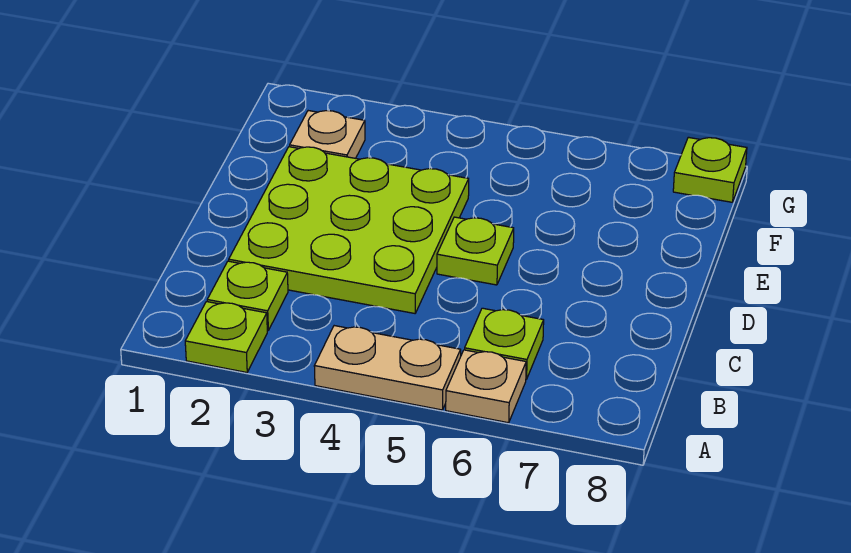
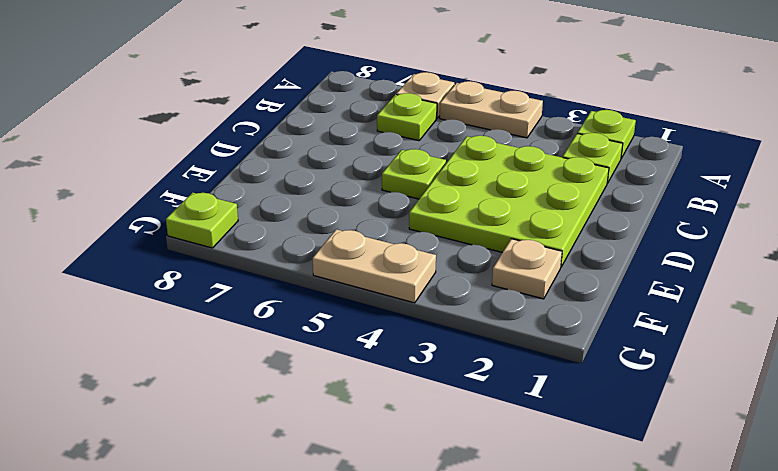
none -> tan 1x2 plate [313,229,436,303]

